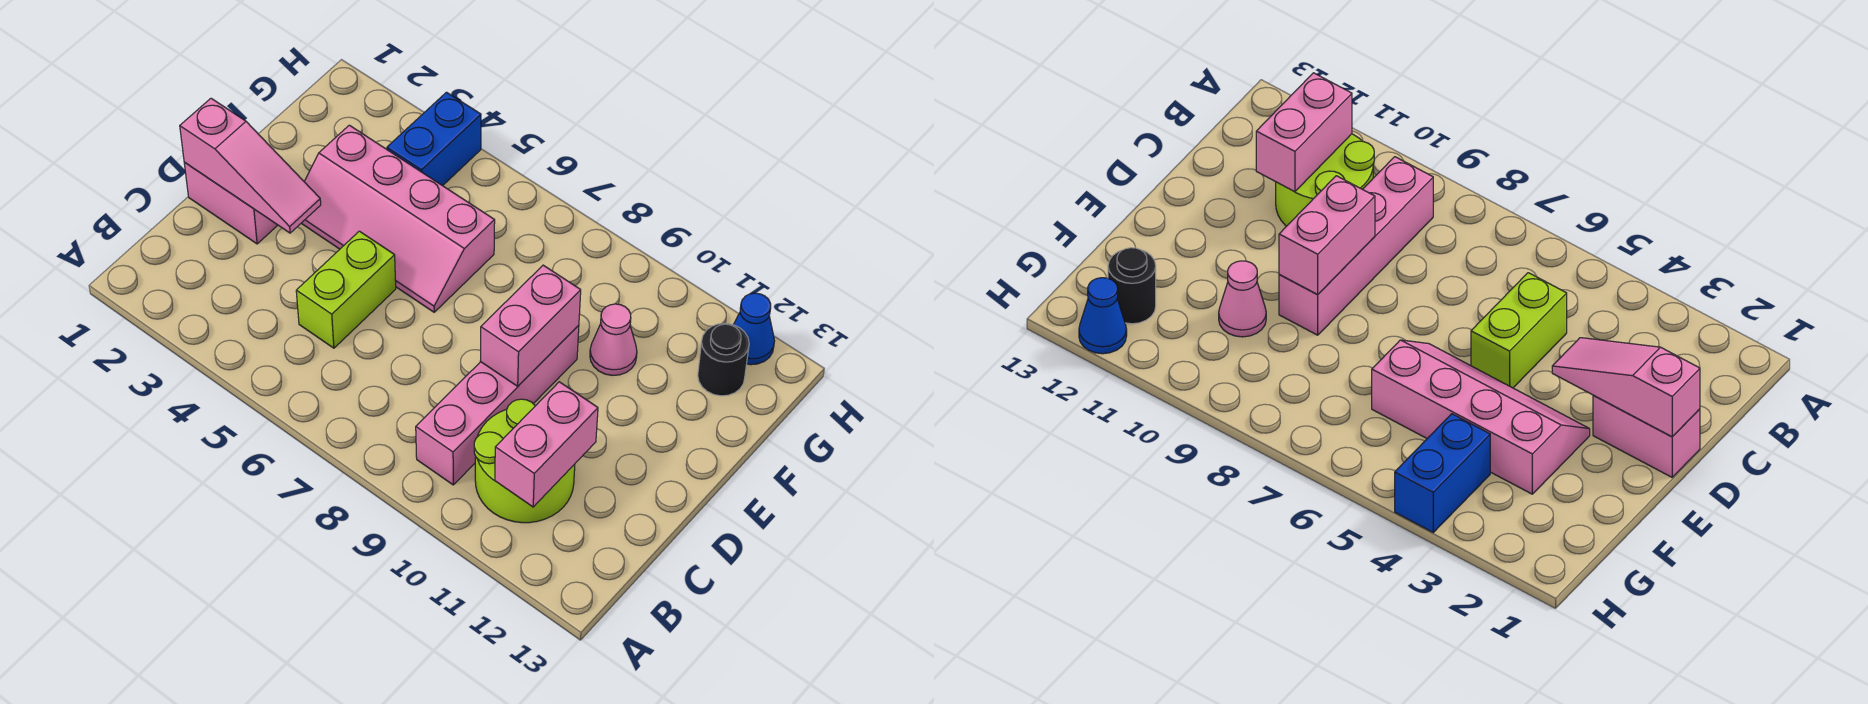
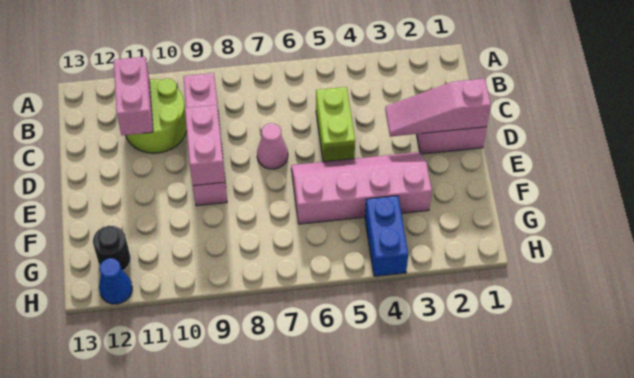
pink 1x1 cone [590,304,637,375] -> pink 1x1 cone moved to [257,123,288,169]

